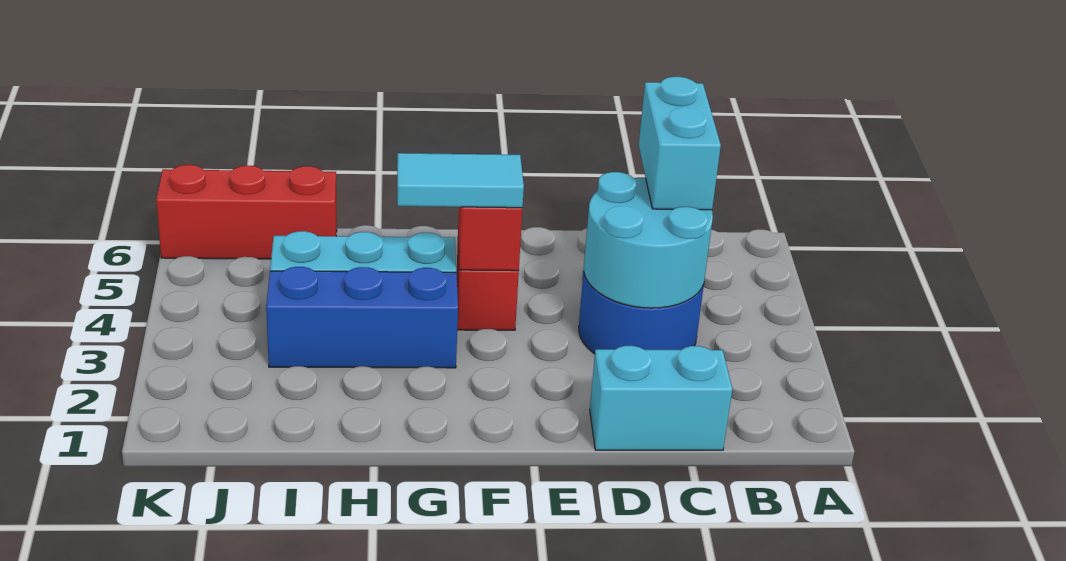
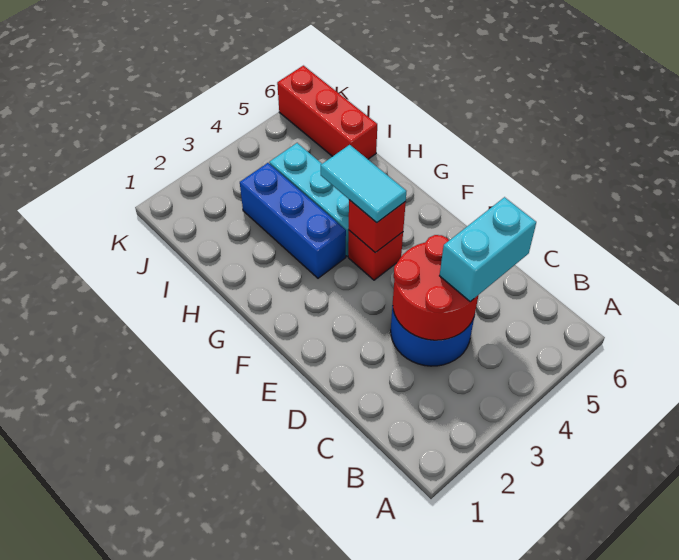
cyan 1x2 brick [590,346,732,450] -> none
cyan 2x2 round brick [584,172,713,308] -> red 2x2 round brick [393,235,478,340]

